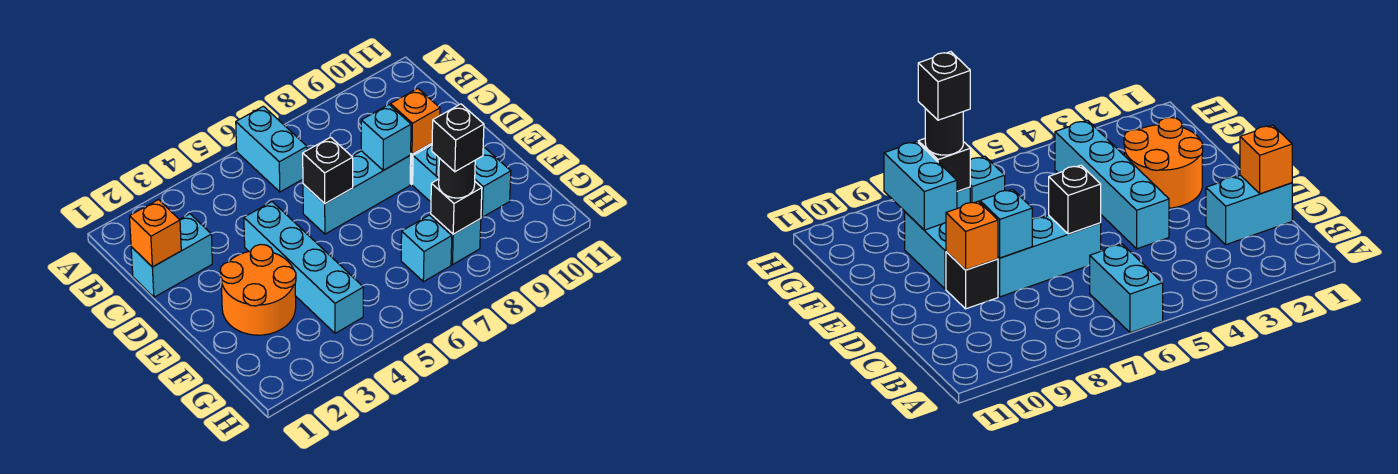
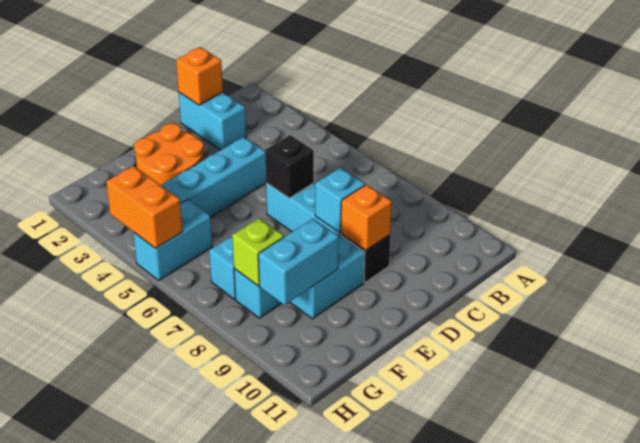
cyan 1x2 brick [236,106,307,192] -> cyan 1x2 brick moved to [133,200,212,280]
black 1x1 brick [431,179,482,234] -> lime 1x1 brick [232,218,284,286]
black 1x1 round brick [439,158,475,198] -> none
black 1x1 brick [432,104,484,172] -> none
none -> orange 1x2 brick [106,166,182,249]

